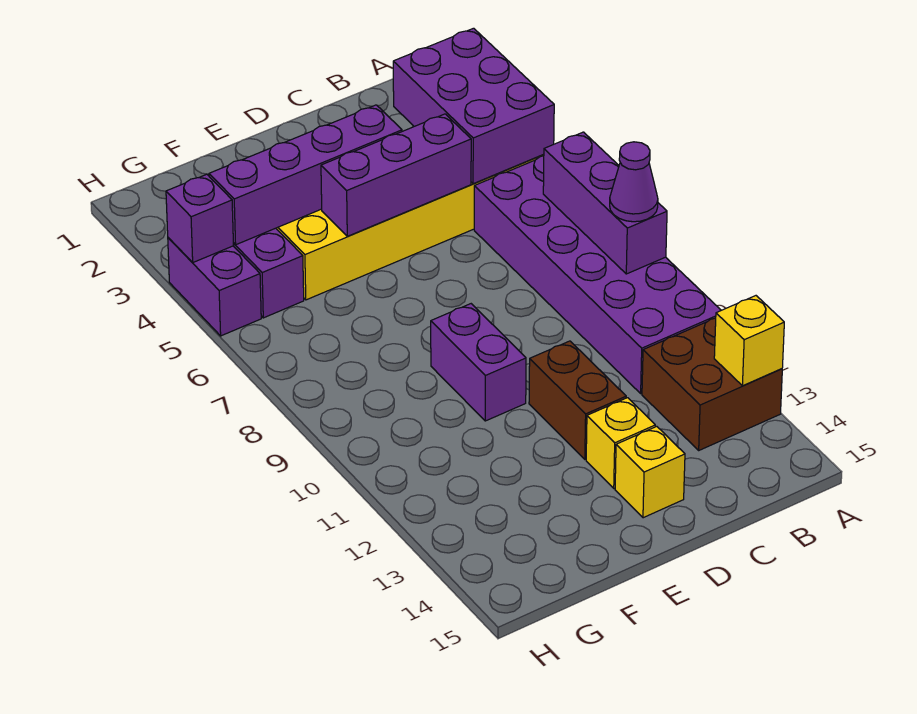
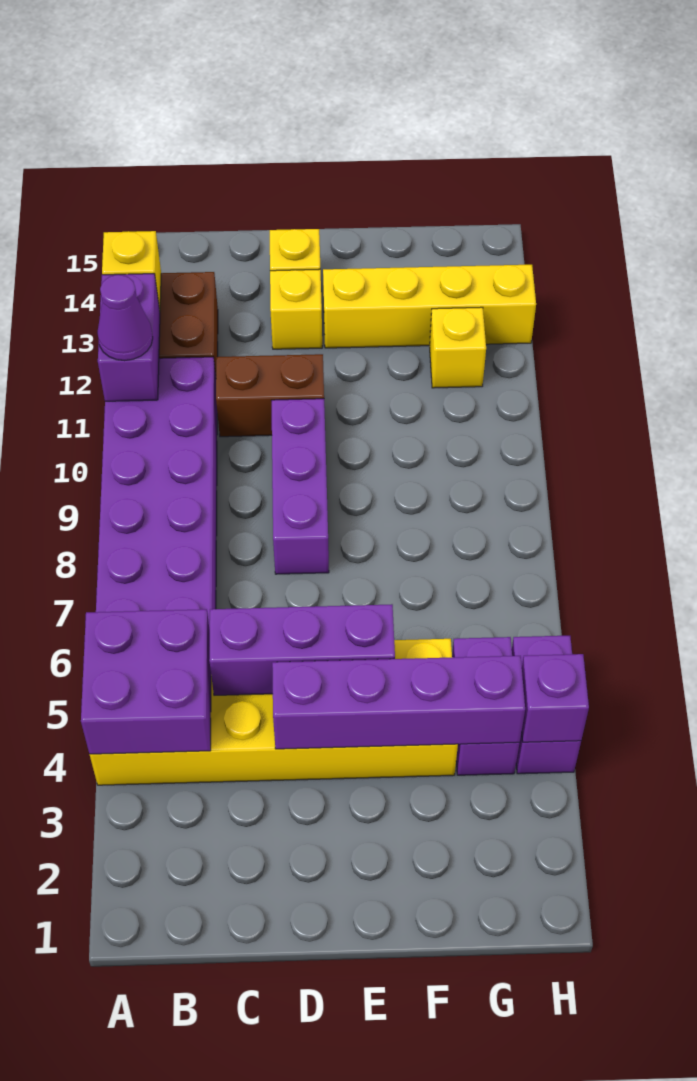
purple 2x3 brick [393,28,554,184] -> purple 2x2 brick [81,609,211,754]
purple 1x3 brick [543,132,667,274] -> purple 1x3 brick moved to [271,399,329,574]
purple 1x1 cone [610,142,658,222] -> purple 1x1 cone moved to [97,275,153,361]
brown 1x2 brick [529,341,626,459] -> brown 1x2 brick turned to [216,354,324,437]
purple 1x2 brick [431,304,526,421] -> purple 1x2 brick moved to [98,274,160,401]
none -> yellow 1x4 brick [323,265,536,348]
none -> yellow 1x1 brick [430,307,486,388]

